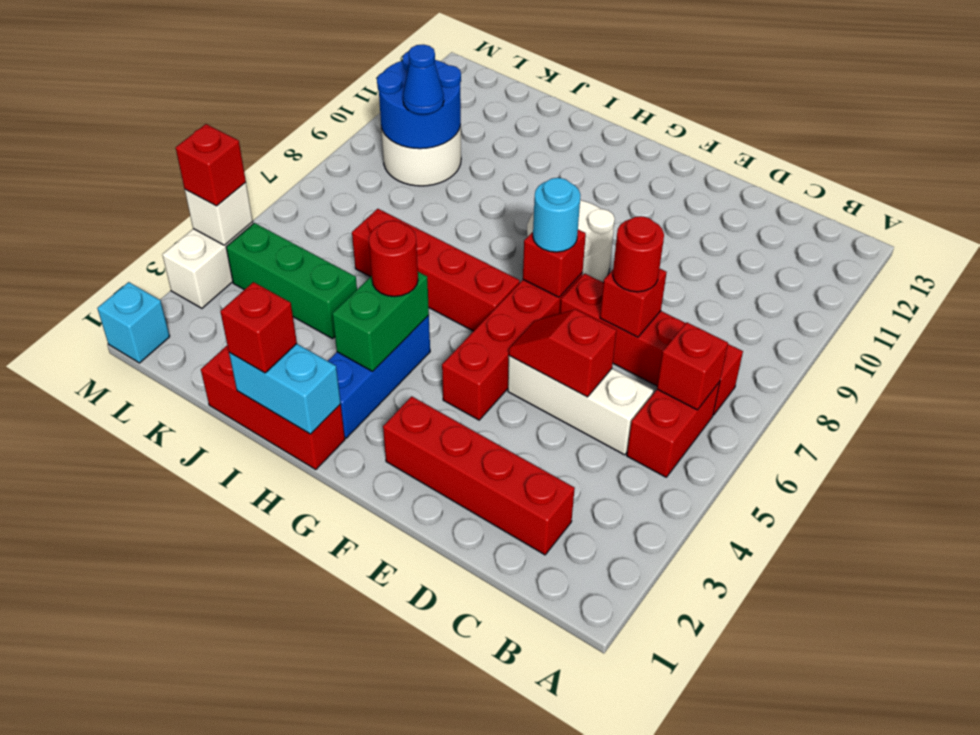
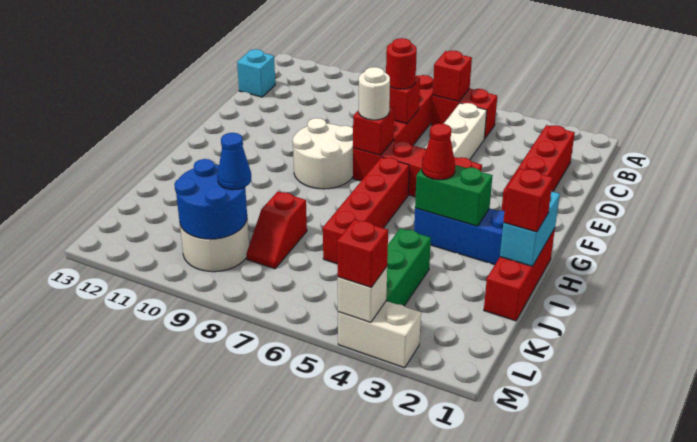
red 1x2 slope [509,309,616,397] -> red 1x2 slope moved to [246,191,307,269]
cyan 1x1 round brick [533,178,580,252] -> white 1x1 round brick [359,67,390,120]
red 1x1 round brick [369,221,418,297] -> red 1x1 cone [422,123,455,180]
cyan 1x1 brick [97,282,170,363] -> cyan 1x1 brick moved to [237,49,275,97]

